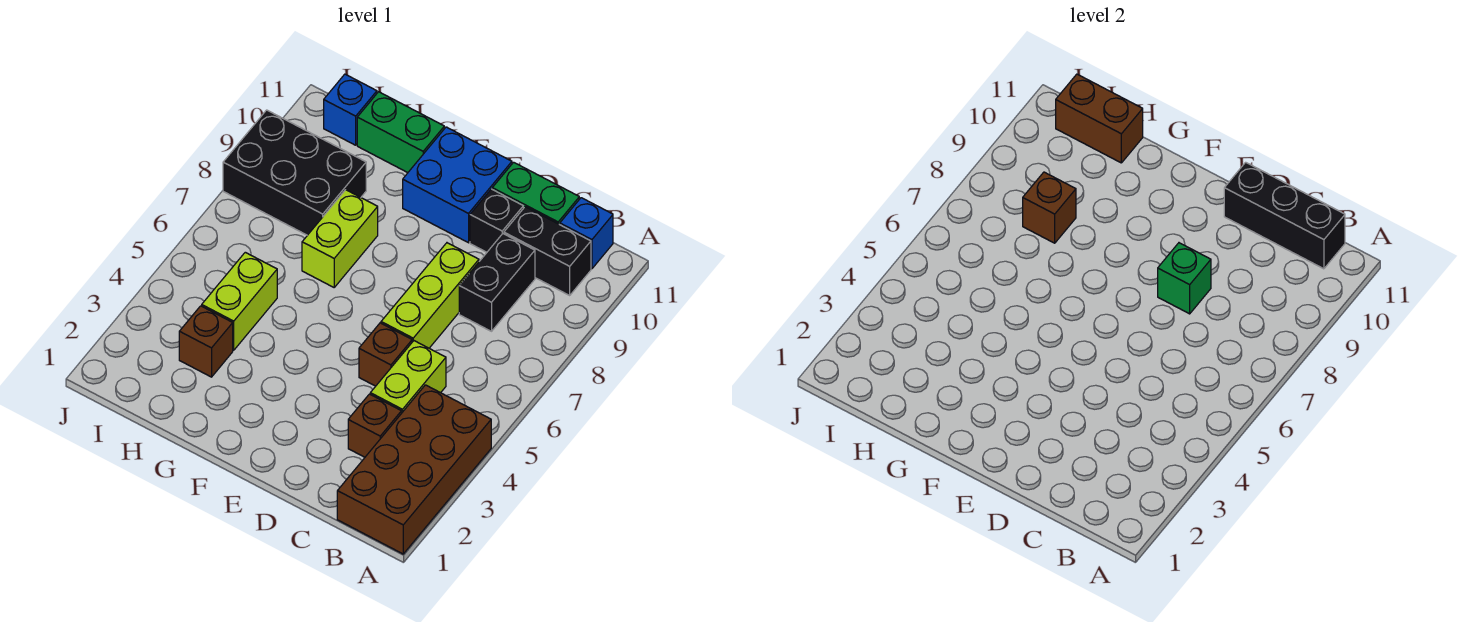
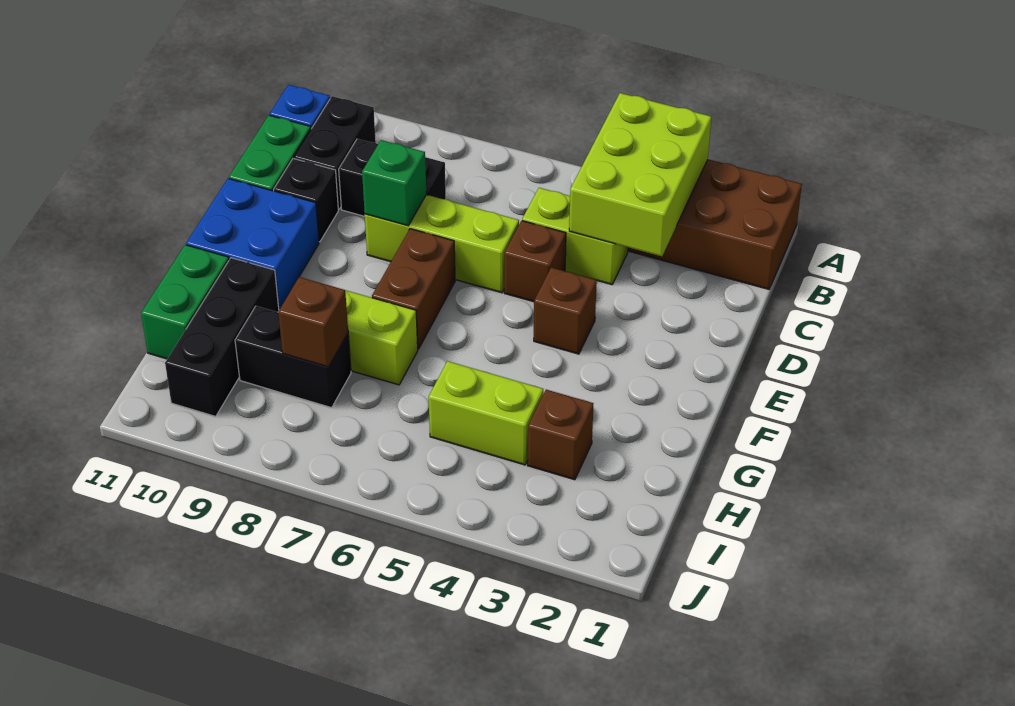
none -> lime 2x3 brick [569,93,711,256]
black 1x3 brick [1224,162,1345,269] -> black 1x3 brick moved to [165,258,279,416]
brown 1x1 brick [348,394,401,457] -> brown 1x1 brick moved to [534,268,597,354]
black 2x3 brick [223,110,366,235] -> black 1x2 brick [235,306,351,408]
brown 1x2 brick [1056,74,1143,163] -> brown 1x2 brick moved to [372,229,455,349]
blue 1x1 brick [324,74,377,145] -> none

